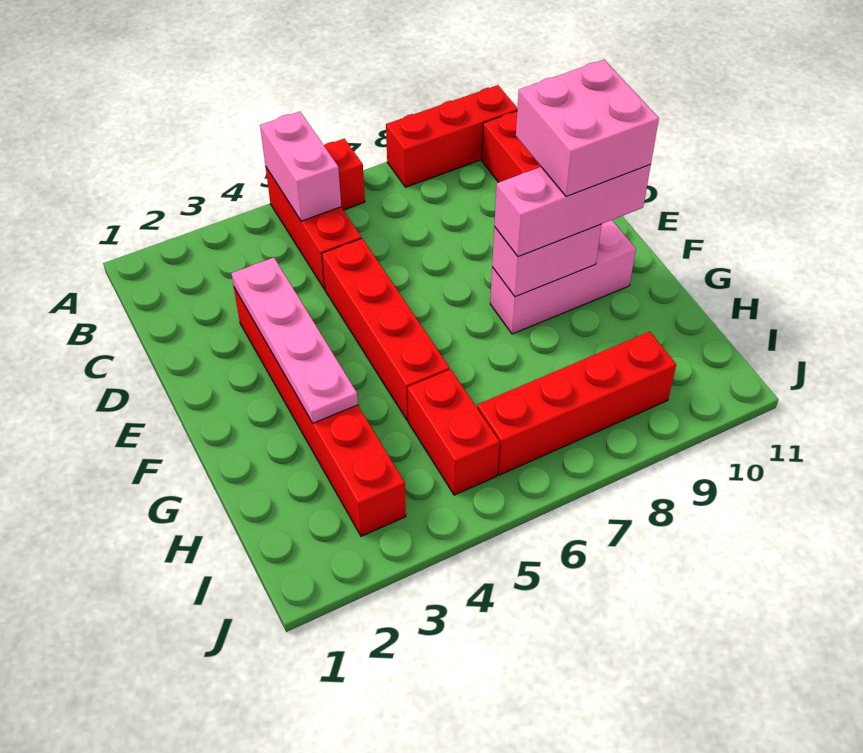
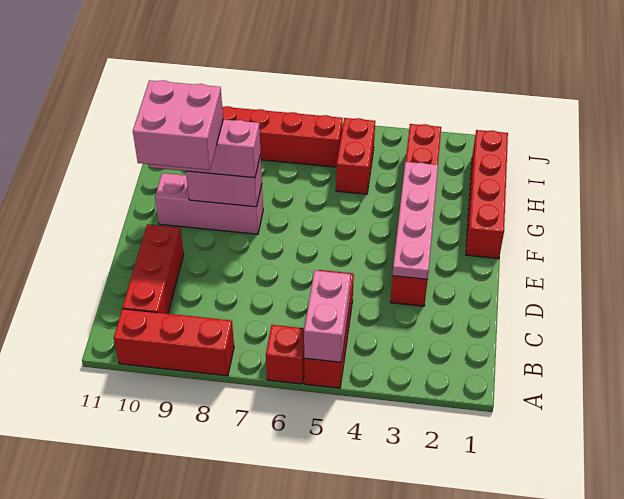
red 1x4 brick [322,238,450,421] -> red 1x4 brick moved to [466,130,508,259]

